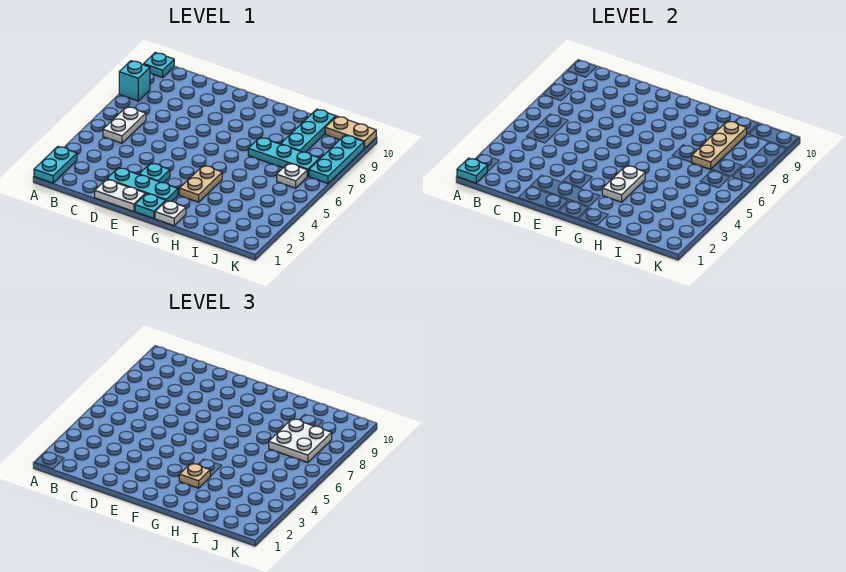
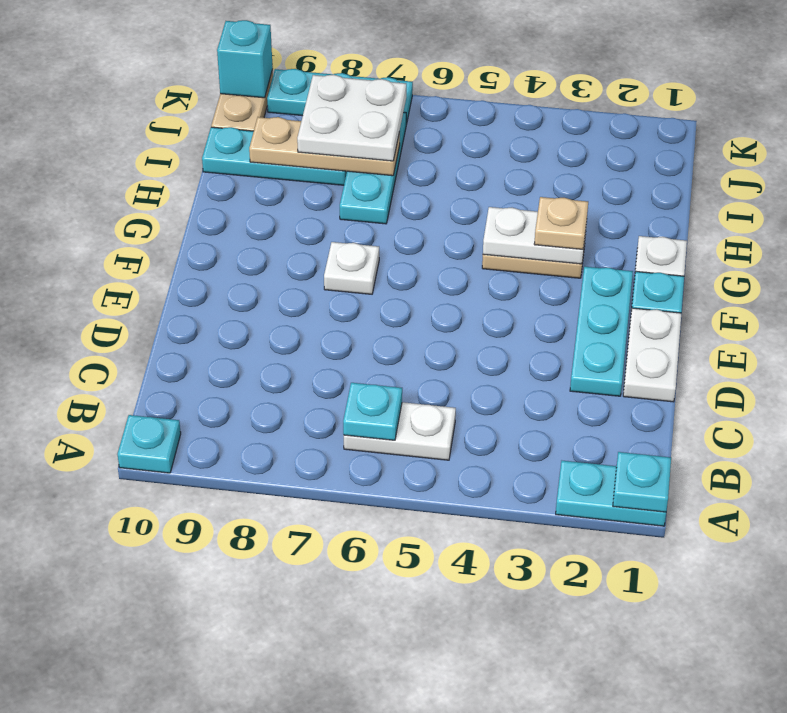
cyan 1x1 brick [119,61,150,101] -> cyan 1x1 brick moved to [217,20,273,98]
cyan 1x1 plate [139,163,170,183] -> cyan 1x1 plate moved to [343,383,402,440]
white 1x1 plate [277,163,307,188] -> white 1x1 plate moved to [324,242,379,294]

